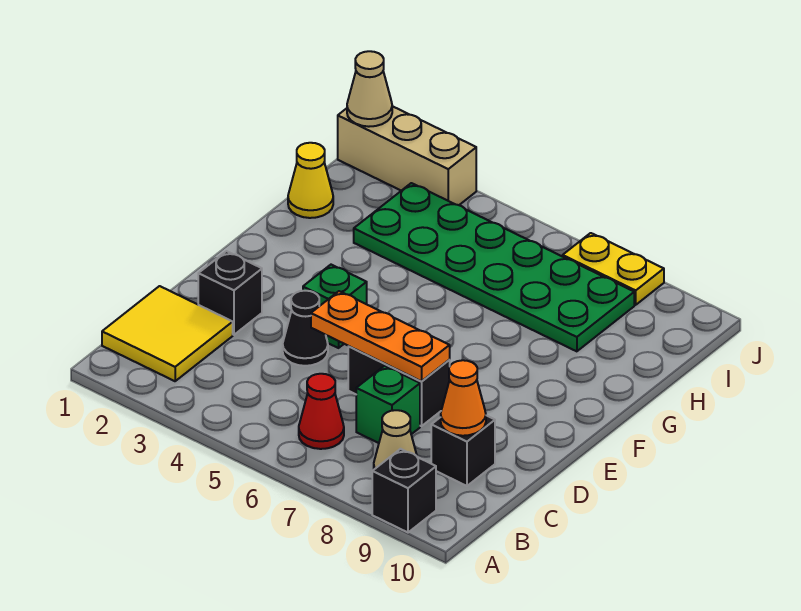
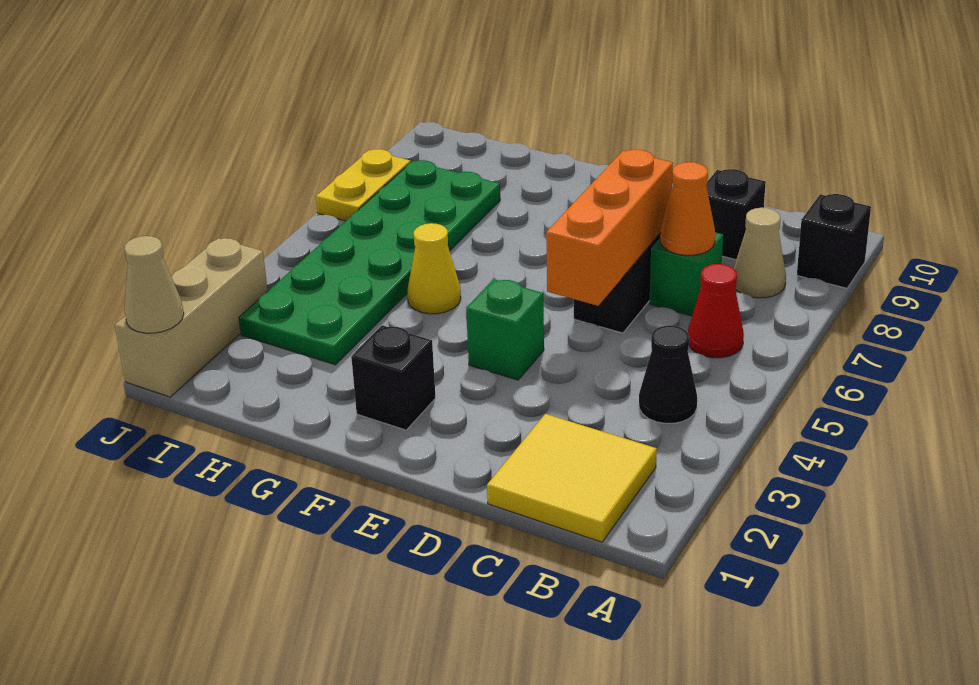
orange 1x1 cone [441,360,486,436] -> orange 1x1 cone moved to [660,162,715,255]
black 1x1 brick [198,251,262,335] -> black 1x1 brick moved to [351,325,436,430]
black 1x1 cone [283,291,328,366] -> black 1x1 cone moved to [639,326,697,423]
orange 1x3 plate [311,291,450,382] -> orange 1x3 brick [546,149,673,306]
yellow 1x1 cone [288,143,333,218] -> yellow 1x1 cone moved to [407,223,461,314]

